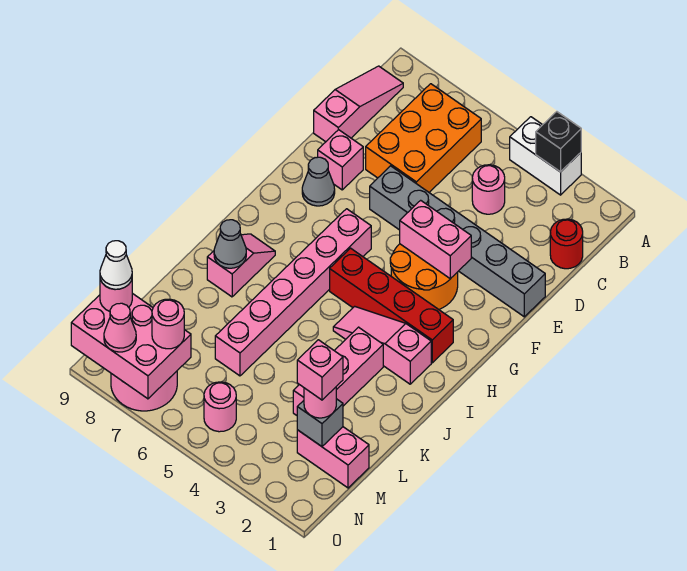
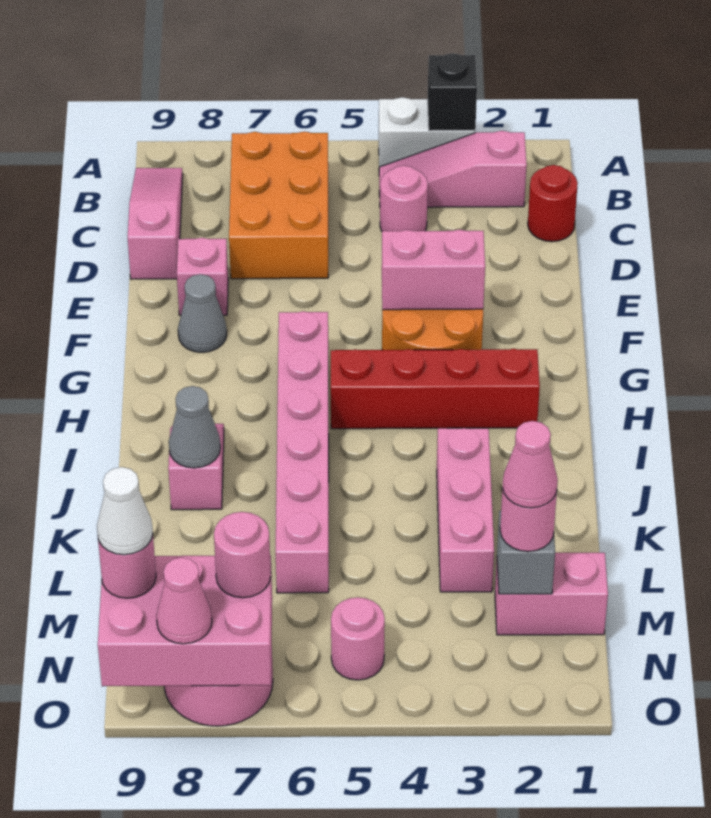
grey 1x6 brick [370,166,545,317] -> none
pink 1x3 slope [333,306,431,384] -> pink 1x3 slope moved to [379,131,527,207]
pink 1x1 brick [297,340,343,400] -> pink 1x1 cone [502,421,558,508]

